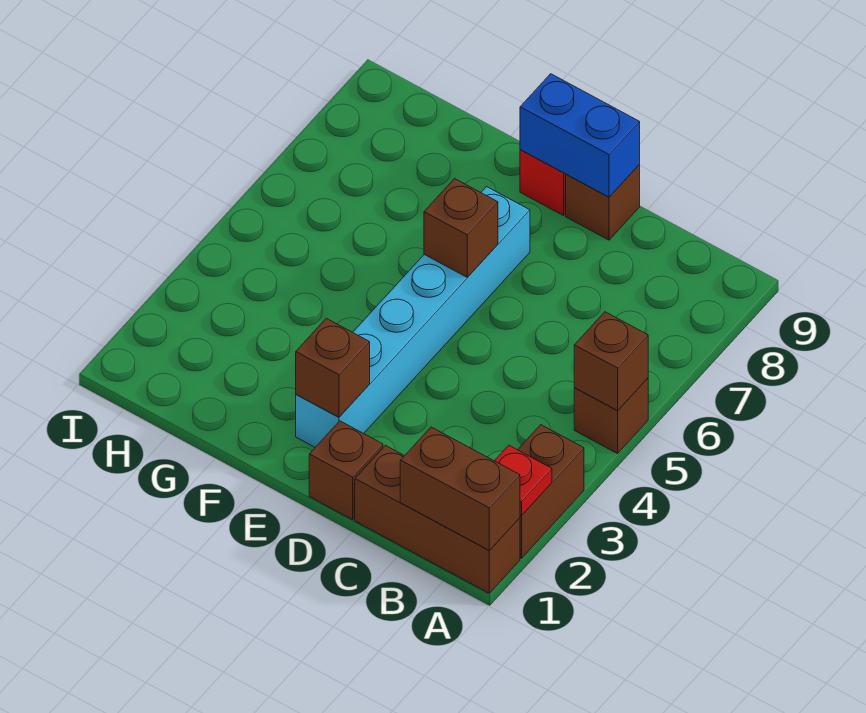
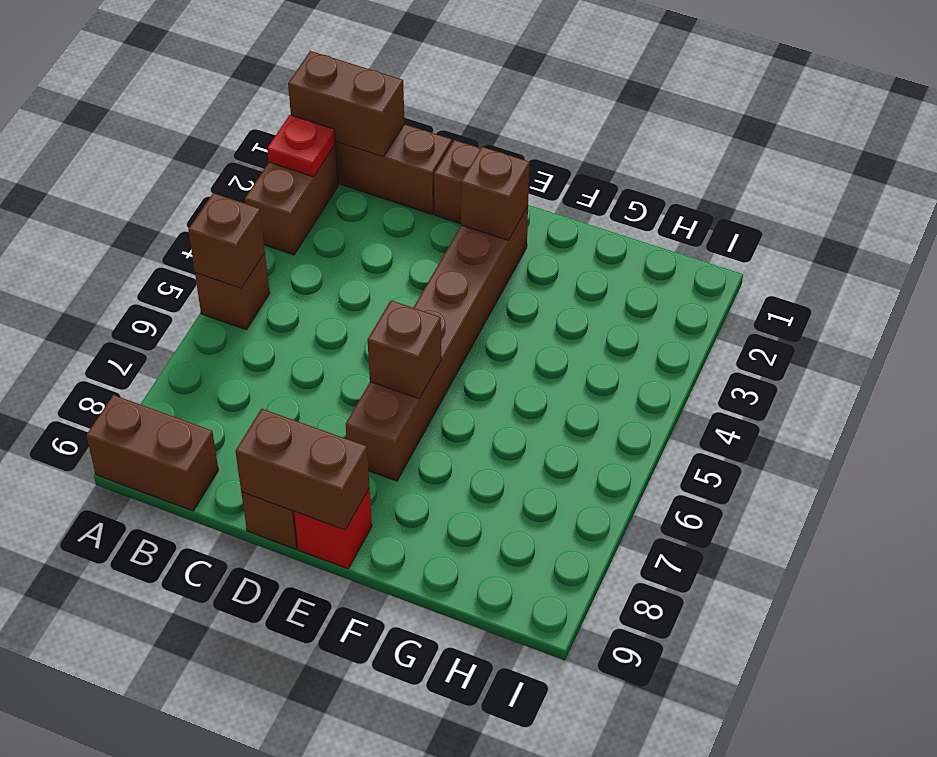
none -> brown 1x2 brick [86,395,218,511]
blue 1x2 brick [520,74,640,197] -> brown 1x2 brick [235,409,369,530]
cyan 1x6 brick [296,187,530,447] -> brown 1x6 brick [345,207,528,481]

